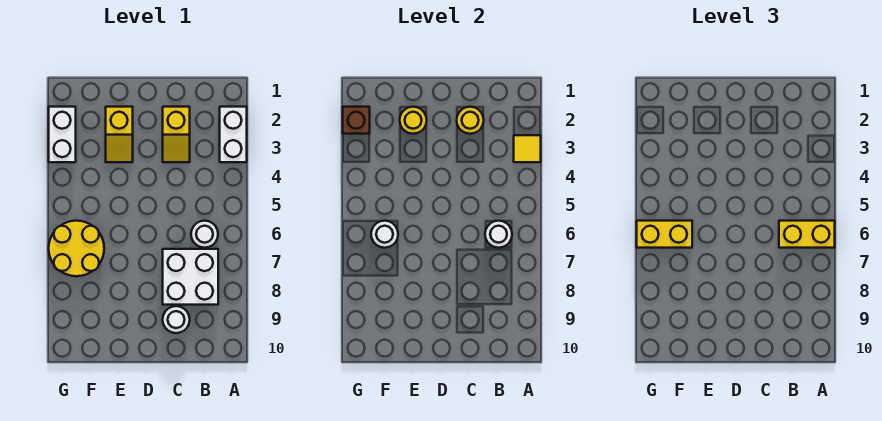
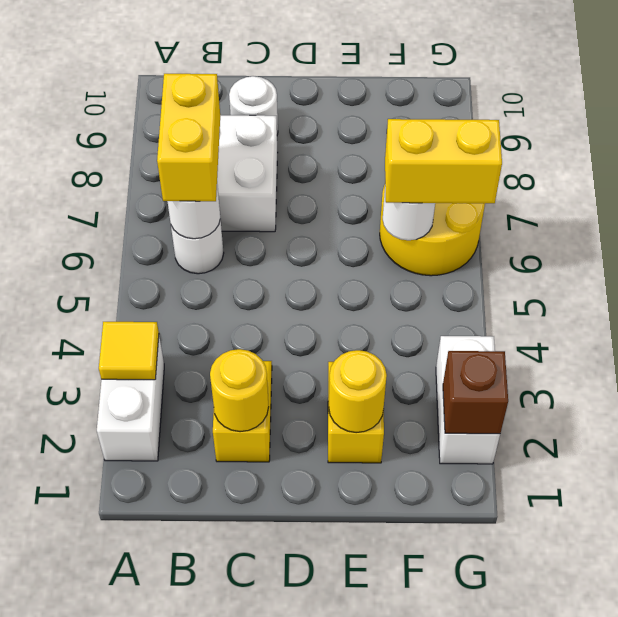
yellow 1x2 brick [779,221,835,248] -> yellow 1x2 brick turned to [157,74,220,201]

